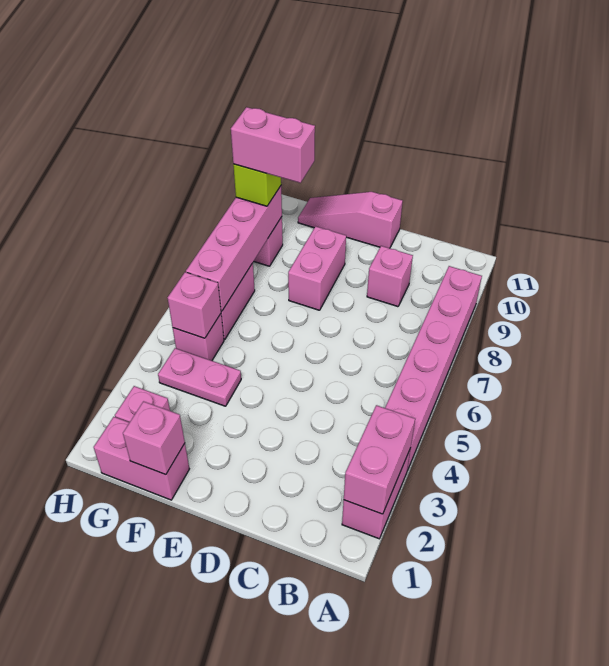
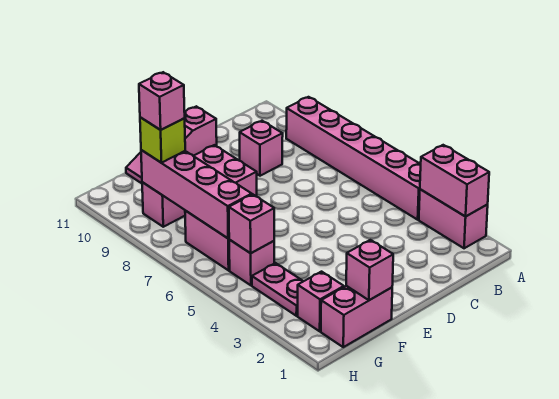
pink 1x2 plate [158,348,241,406] -> pink 1x2 plate turned to [252,263,303,316]
pink 1x2 brick [231,107,315,183] -> pink 1x1 brick [139,72,185,130]

